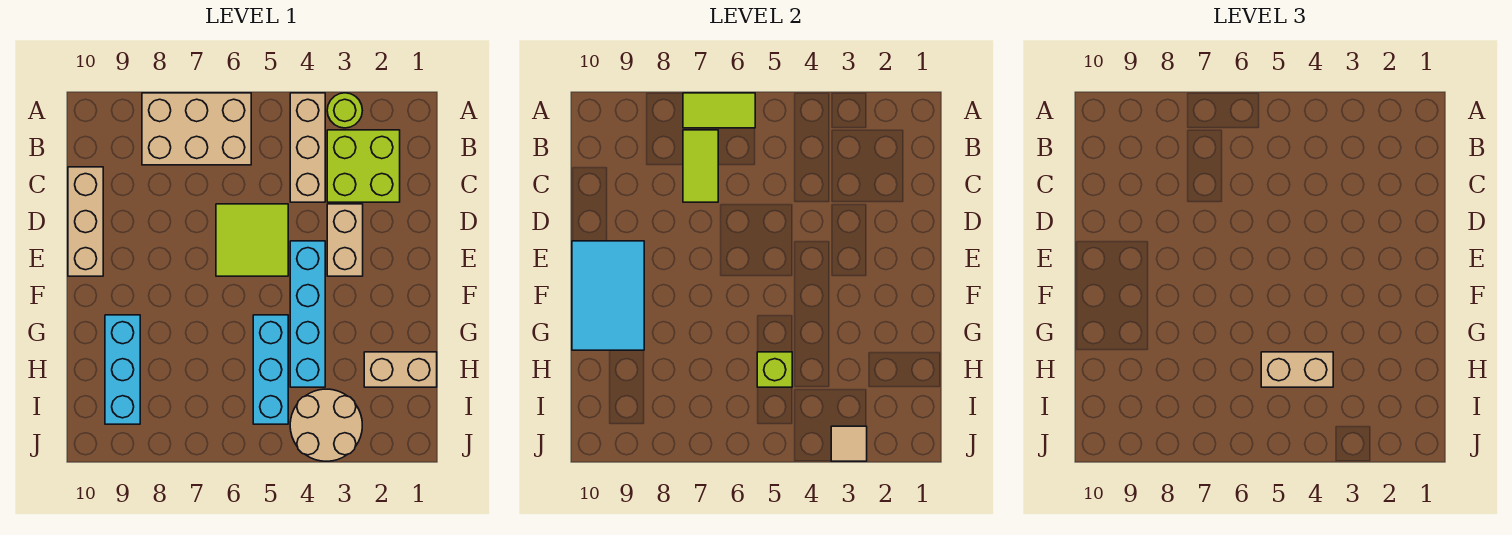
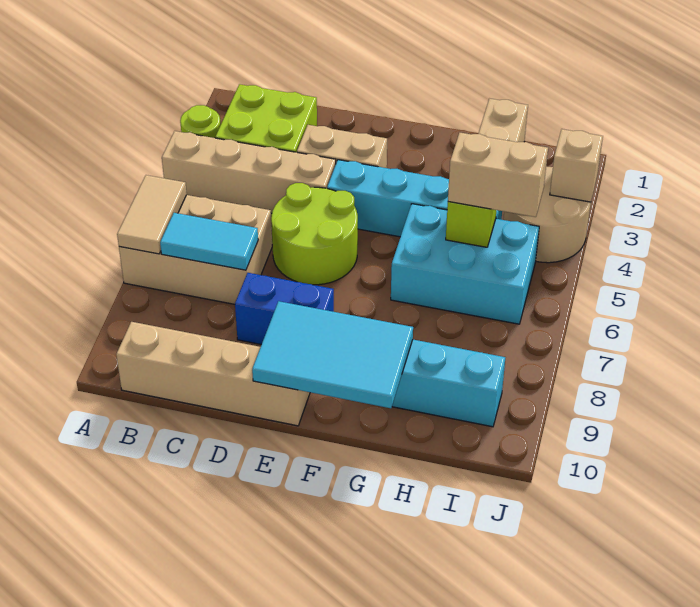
tan 1x3 brick [290,93,325,202] -> tan 1x4 brick [162,131,336,213]
tan 2x3 brick [142,93,251,165] -> tan 2x3 brick turned to [119,195,272,304]
lime 1x2 tile [683,93,755,128] -> tan 1x2 tile [117,175,187,254]
lime 1x2 tile [683,130,718,202] -> cyan 1x2 tile [160,213,258,270]
tan 1x3 brick [68,167,103,276] -> tan 1x4 brick [116,322,310,426]
lime 2x2 tile [216,204,288,276] -> lime 2x2 round brick [271,183,358,285]
none -> blue 1x2 brick [235,273,334,344]
cyan 1x3 brick [253,315,288,424] -> cyan 2x3 brick [391,204,539,324]
tan 1x2 brick [1261,352,1333,387] -> tan 1x2 brick turned to [448,133,548,217]
tan 1x1 tile [831,426,867,461] -> tan 1x1 brick [550,129,603,202]

